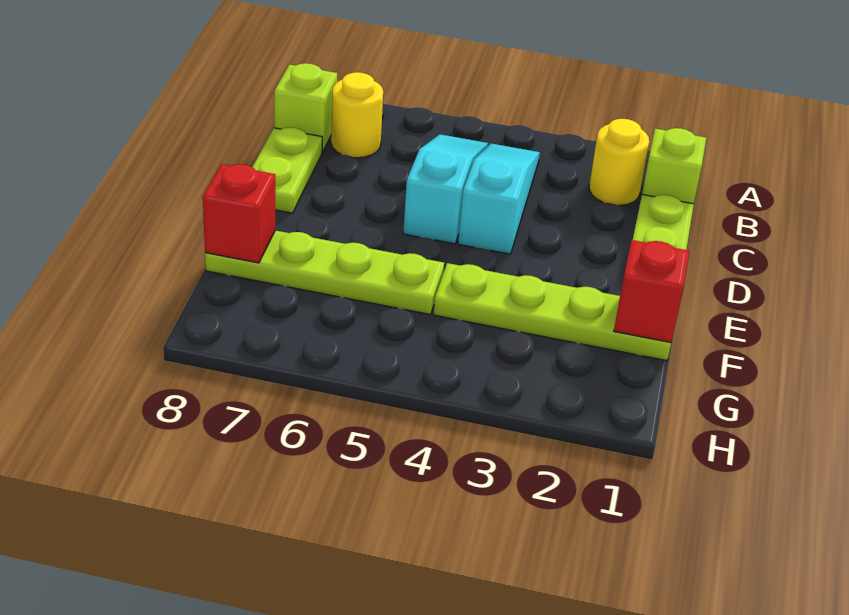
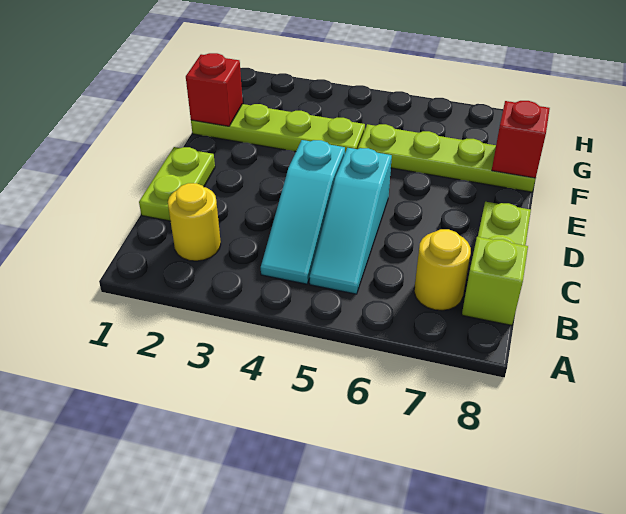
lime 1x1 brick [642,128,706,204] -> none

